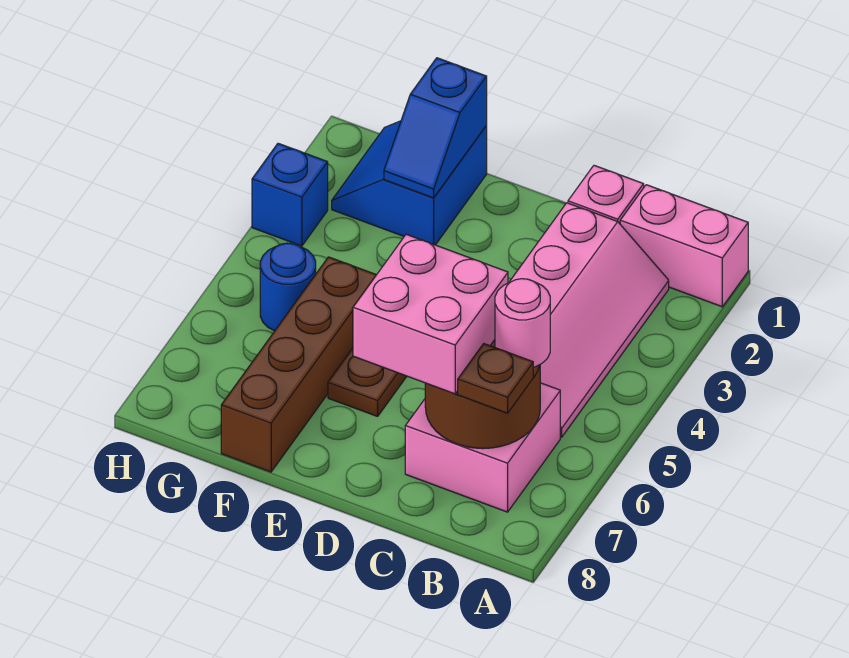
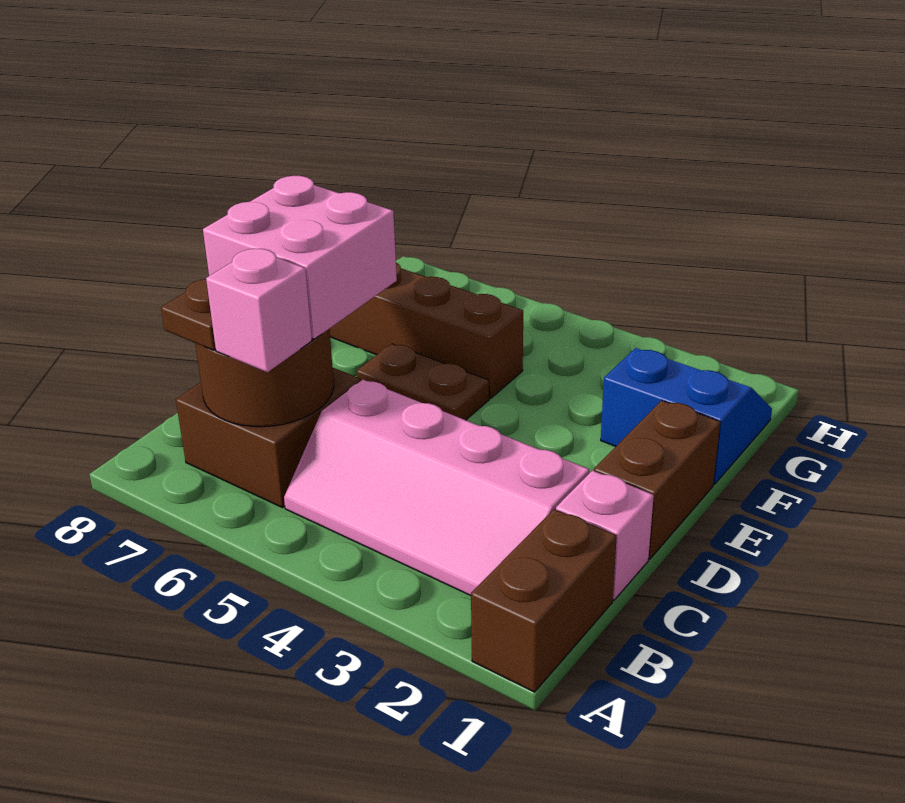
pink 1x2 brick [620,185,748,307] -> brown 1x2 brick [471,509,617,692]
pink 2x2 brick [405,383,560,512] -> brown 2x2 brick [176,368,360,508]
pink 1x1 round brick [495,279,550,367] -> pink 1x1 brick [206,248,312,372]
none -> brown 1x2 brick [594,400,720,559]
blue 1x2 slope [384,58,487,198] -> none
blue 1x1 round brick [260,243,316,331] -> none
blue 1x1 brick [252,143,328,246] -> none

